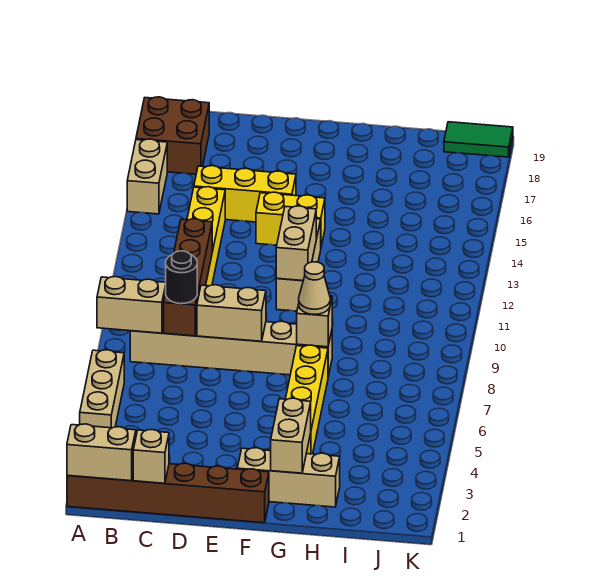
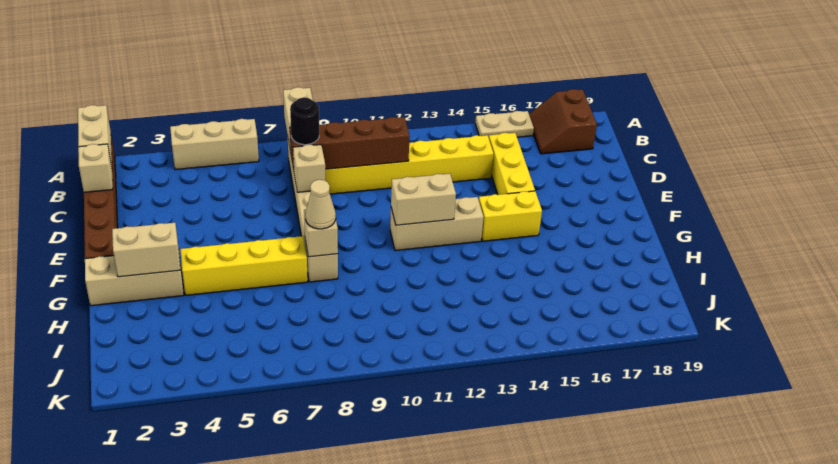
tan 1x2 brick [127,139,167,214] -> tan 1x2 plate [475,111,534,137]
brown 2x2 brick [136,97,209,174] -> brown 2x2 slope [529,89,597,154]
tan 1x2 brick [197,285,266,341] -> tan 1x1 brick [293,145,325,192]
yellow 1x2 brick [256,192,325,246] -> yellow 1x2 brick turned to [479,191,542,241]
tan 1x3 brick [237,448,340,507] -> tan 1x3 brick turned to [85,255,184,306]
green 1x2 tile [444,122,513,157] -> none

